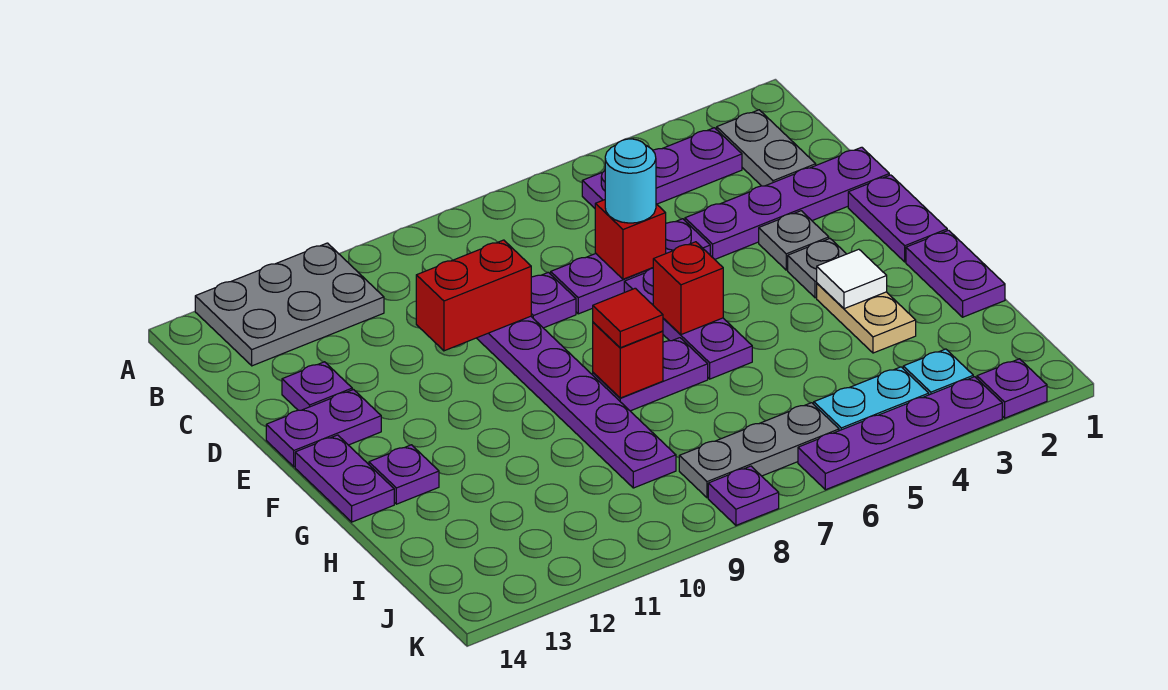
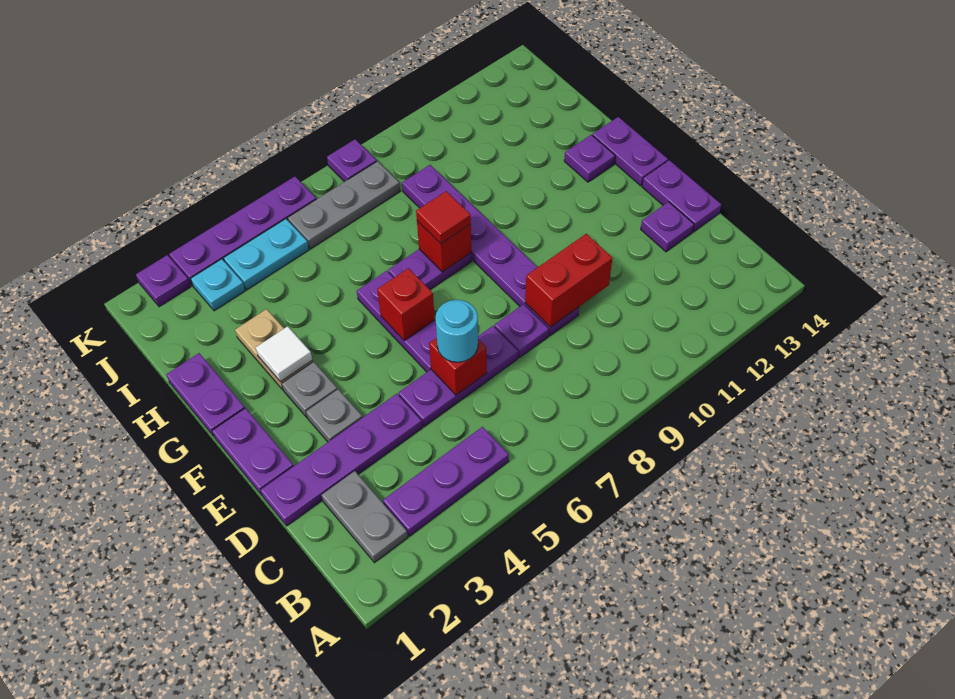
grey 2x3 plate [195,243,384,366] -> none
purple 1x2 plate [266,390,381,467] -> purple 1x2 plate turned to [642,160,721,232]

